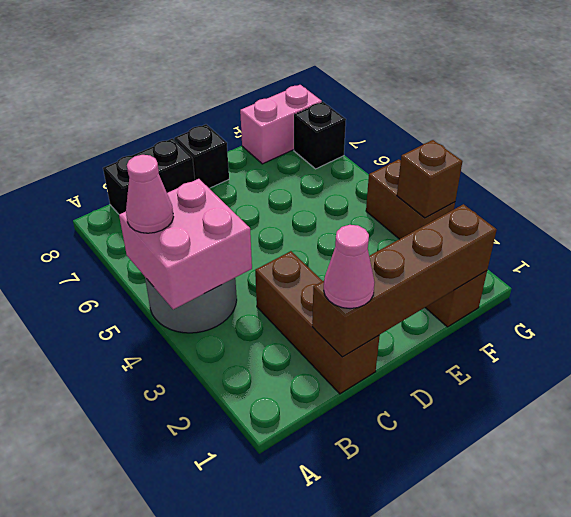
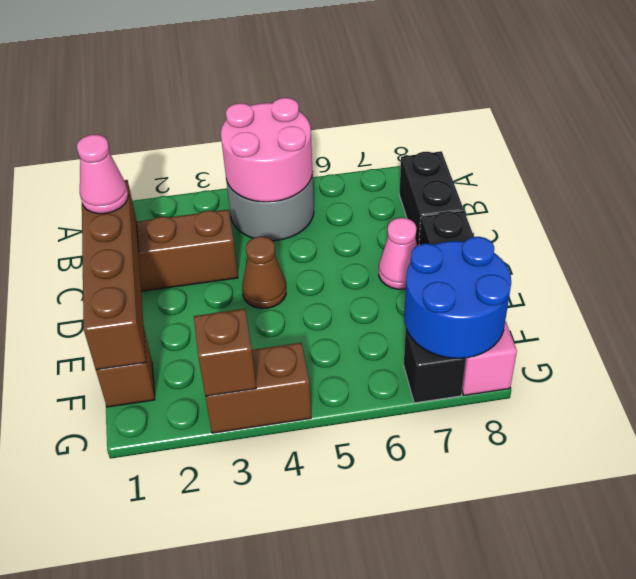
pink 2x2 brick [119,179,252,310] -> pink 2x2 round brick [221,98,313,202]
pink 1x1 cone [126,155,173,233] -> pink 1x1 cone moved to [379,218,417,289]
none -> brown 1x1 cone [242,237,286,308]
none -> blue 2x2 round brick [404,237,511,358]

